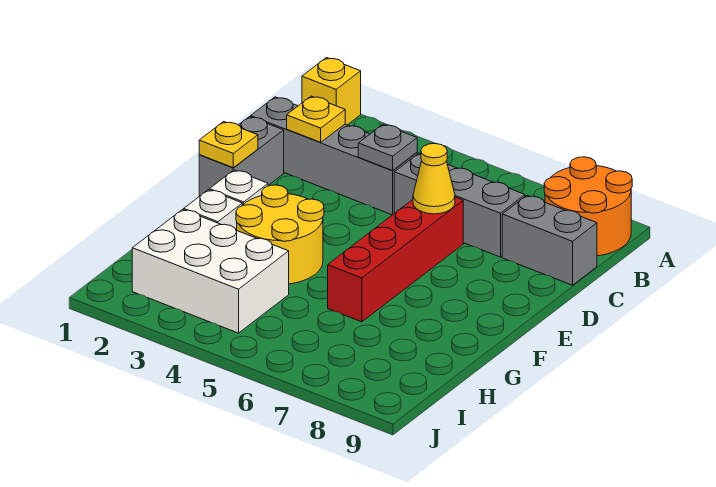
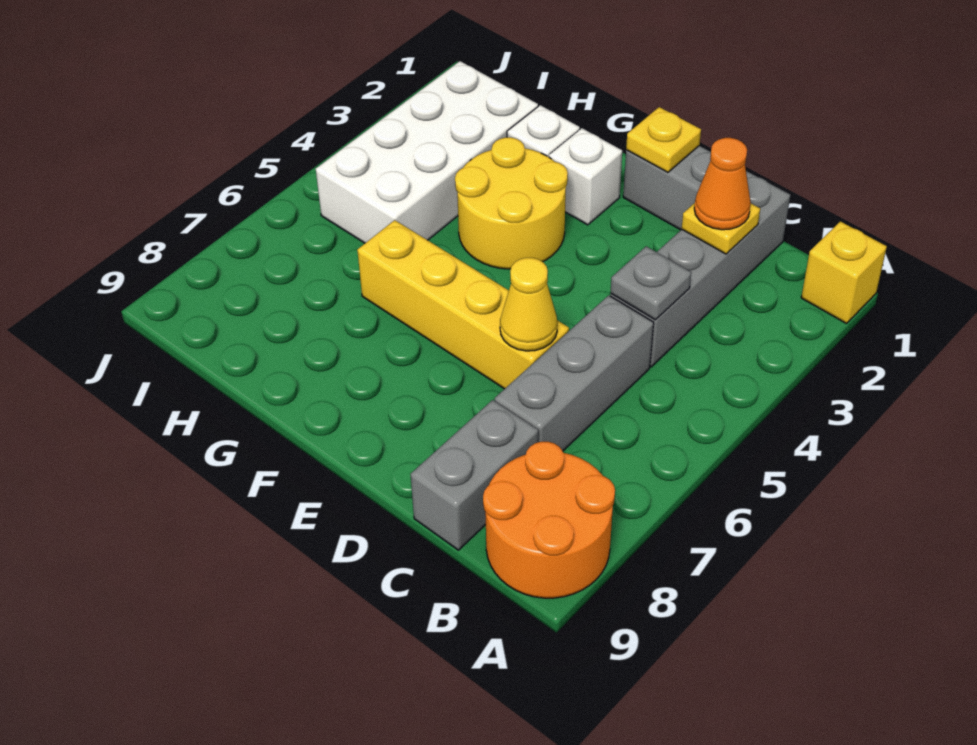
none -> orange 1x1 cone [694,138,751,230]
red 1x4 brick [328,197,463,322] -> yellow 1x4 brick [357,220,569,389]
white 2x3 brick [132,209,289,333] -> white 2x4 brick [316,61,538,243]

